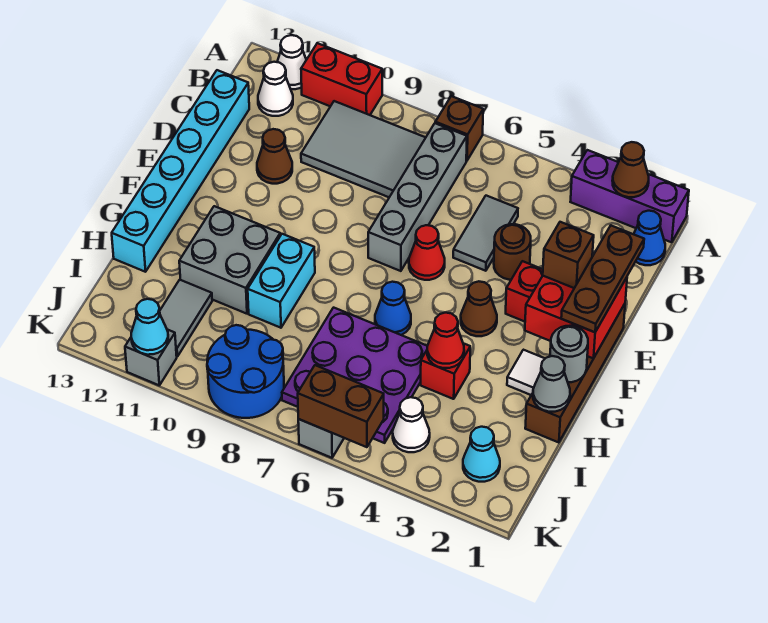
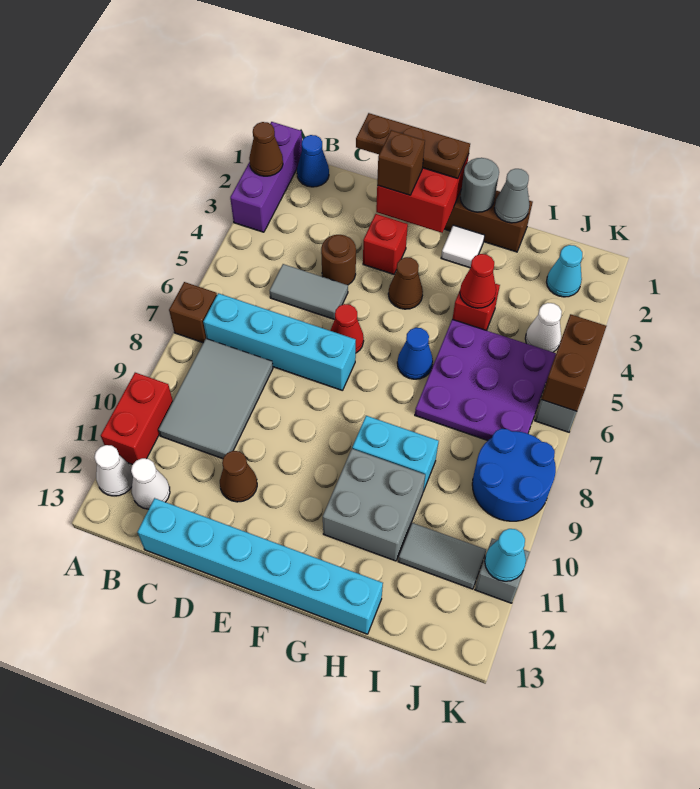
grey 1x4 brick [368,123,467,271] -> cyan 1x4 brick [203,293,356,391]

